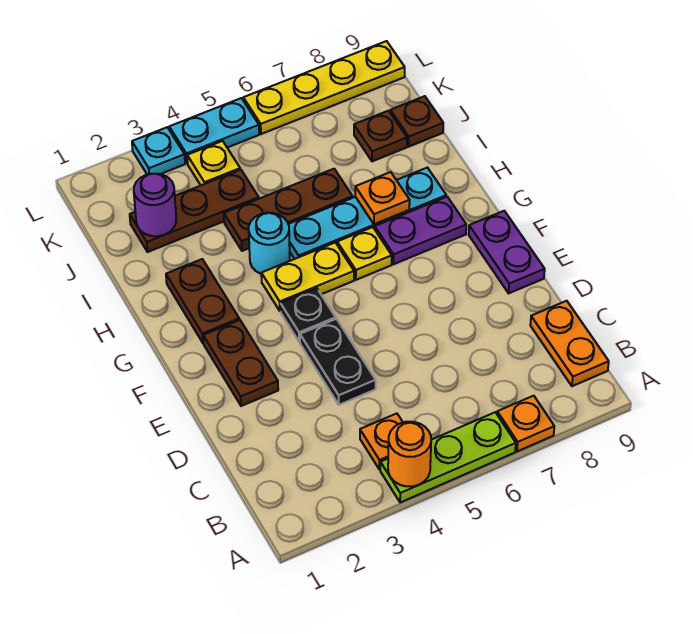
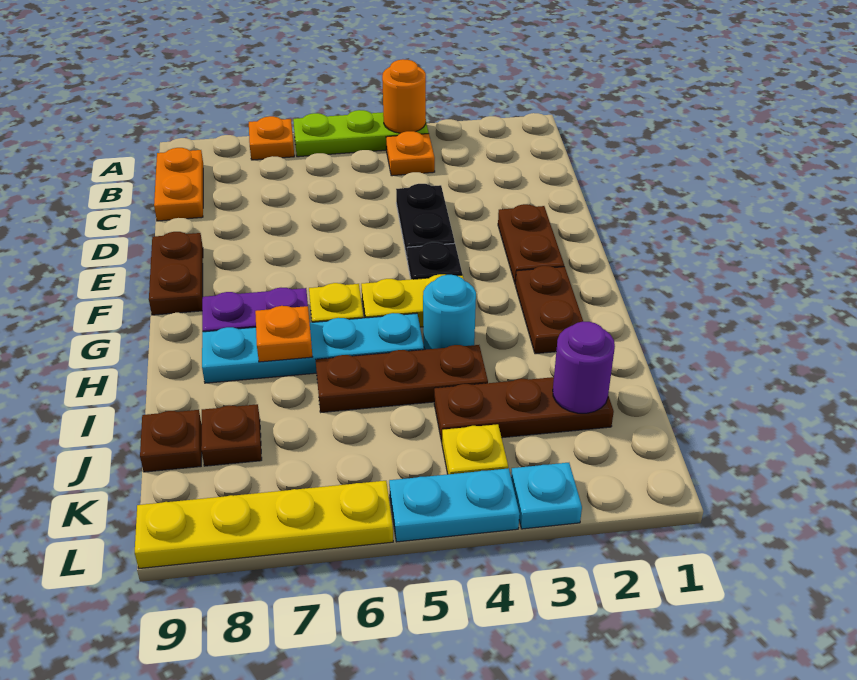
purple 1x2 plate [469,211,545,293] -> brown 1x2 plate [149,232,203,315]

